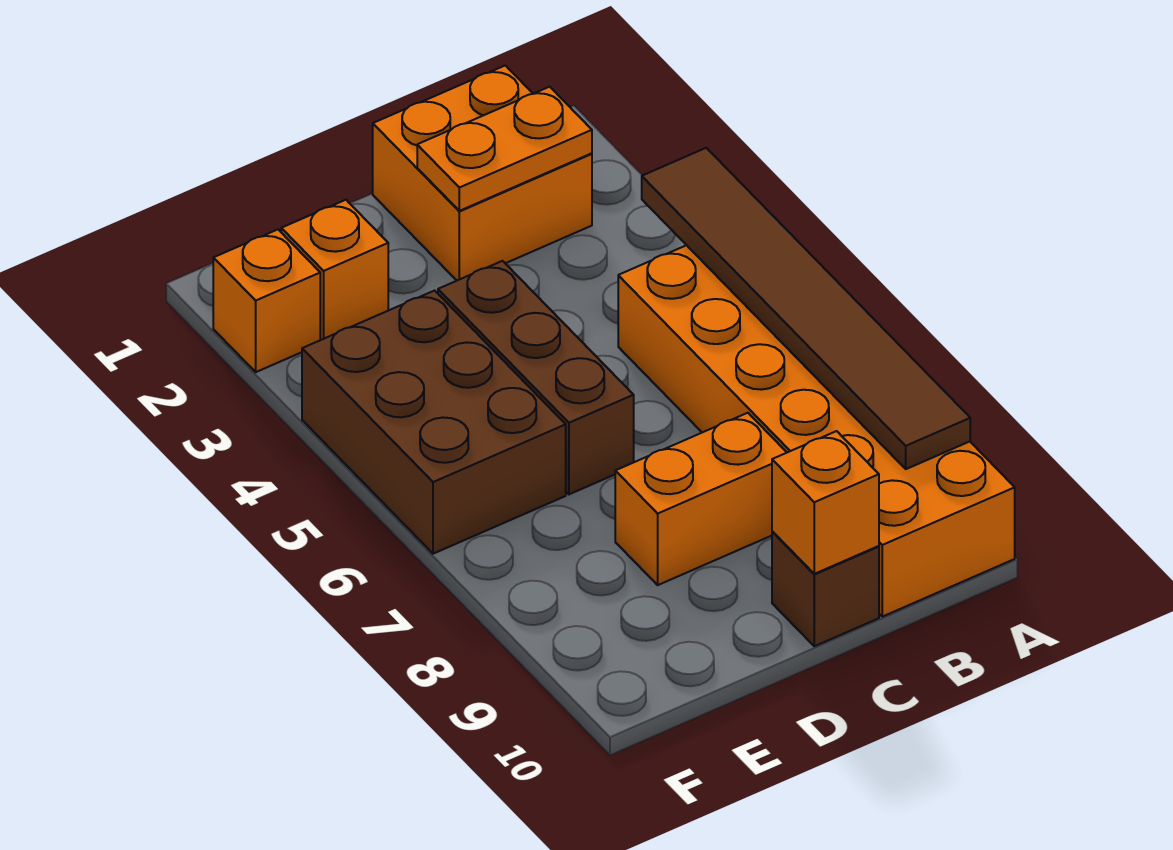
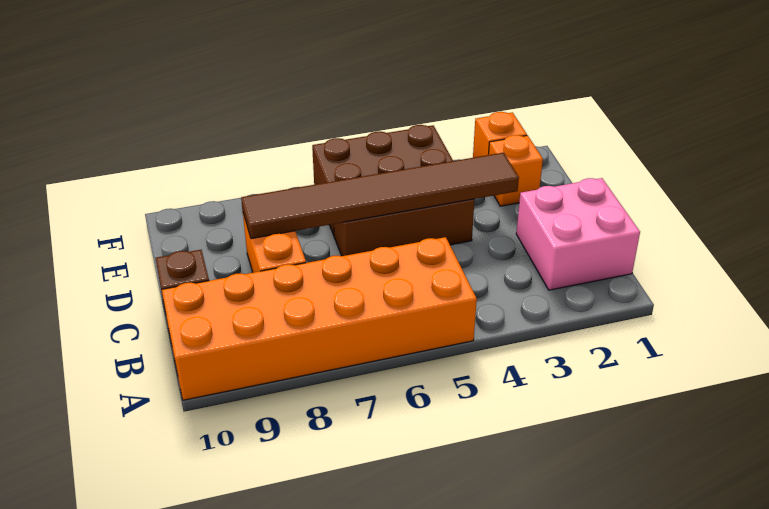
brown 1x6 tile [642,148,970,469] -> brown 1x6 tile moved to [241,153,519,239]
orange 2x2 brick [373,65,592,280] -> pink 2x2 brick [516,178,640,290]
orange 1x2 plate [417,87,592,211] -> none
orange 1x1 brick [772,431,879,574] -> none

